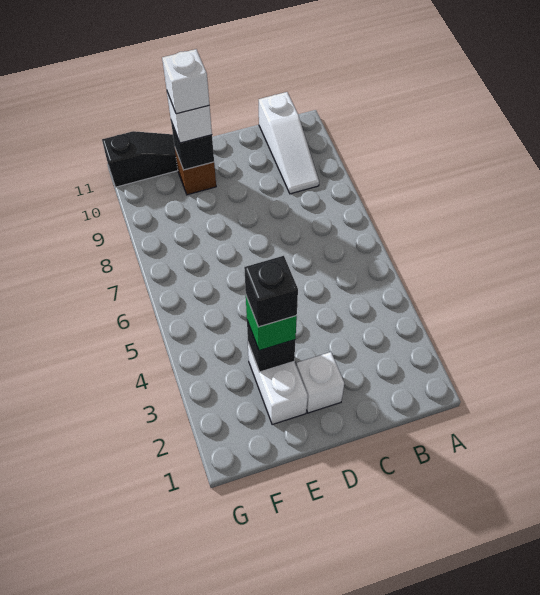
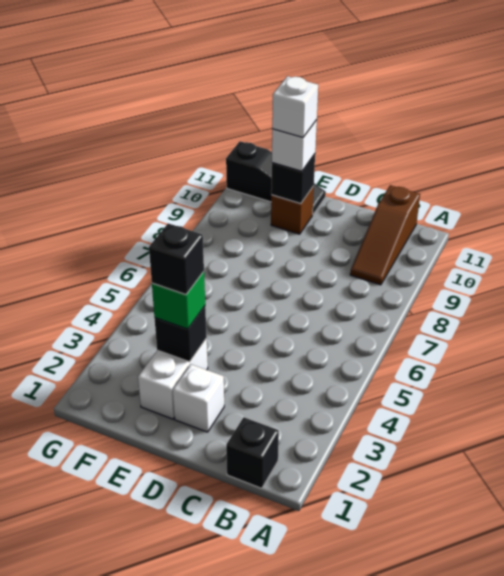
none -> black 1x1 brick [226,417,279,488]
white 1x3 slope [259,92,319,194] -> brown 1x3 slope [350,185,420,285]

